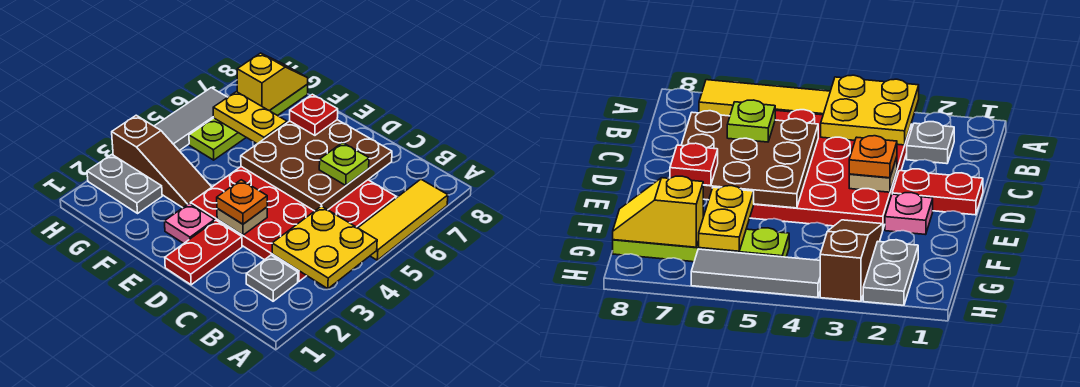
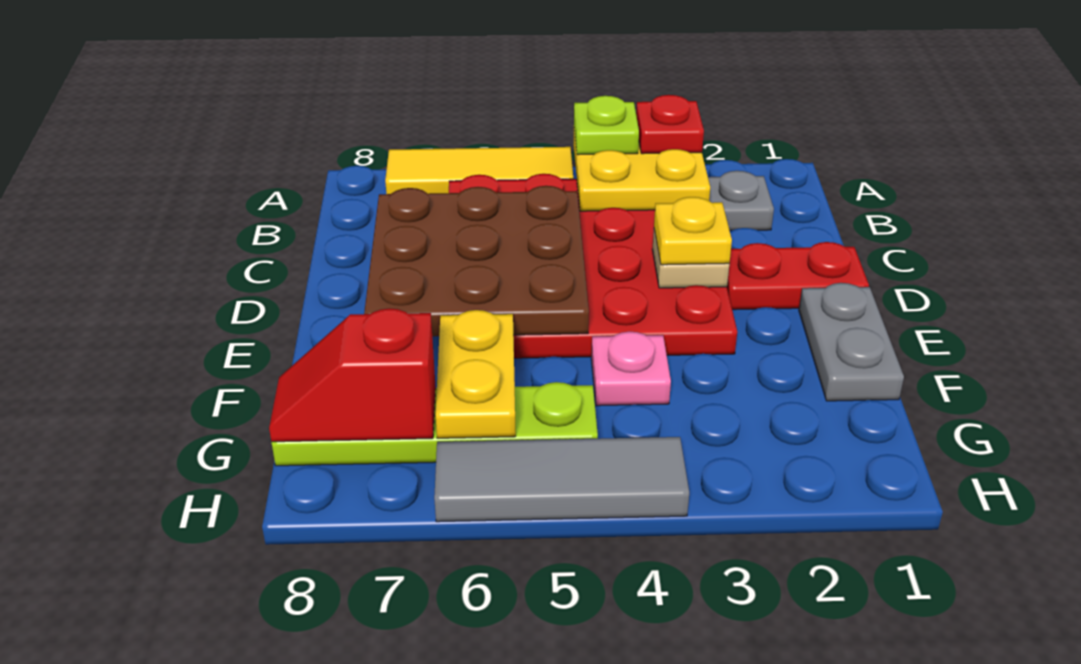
lime 1x1 plate [319,143,369,185] -> lime 1x1 plate moved to [574,96,639,155]
orange 1x1 plate [217,180,267,224] -> yellow 1x1 plate [654,197,732,265]
pink 1x1 plate [165,203,215,244] -> pink 1x1 plate moved to [591,331,671,406]
red 1x1 plate [290,94,338,135] -> red 1x1 plate moved to [636,95,704,154]
brown 1x3 slope [112,115,211,208] -> none
grey 1x2 plate [87,155,162,213] -> grey 1x2 plate moved to [799,283,904,401]
yellow 1x2 slope [237,53,308,111] -> red 1x2 slope [269,308,436,442]

